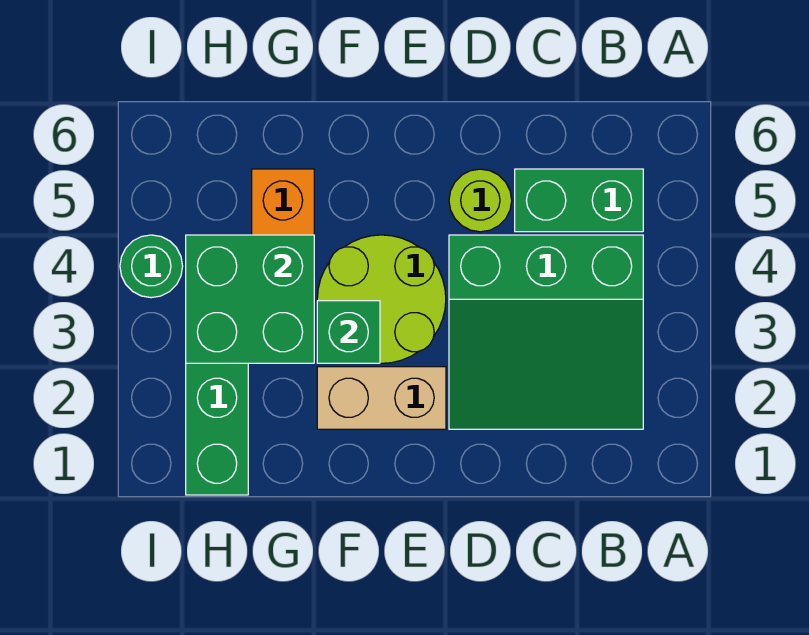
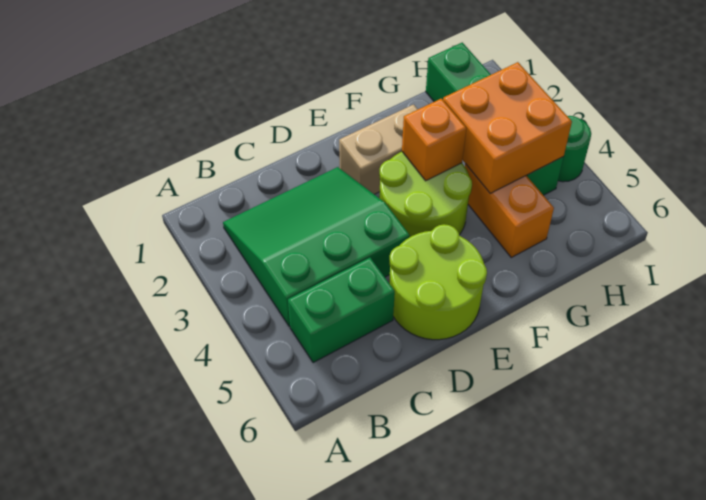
lime 1x1 round brick [449,169,512,232] -> lime 2x2 round brick [389,224,487,340]
green 1x1 brick [317,301,380,363] -> orange 1x1 brick [402,99,466,181]
green 2x2 brick [186,235,314,363] -> orange 2x2 brick [443,62,572,193]

